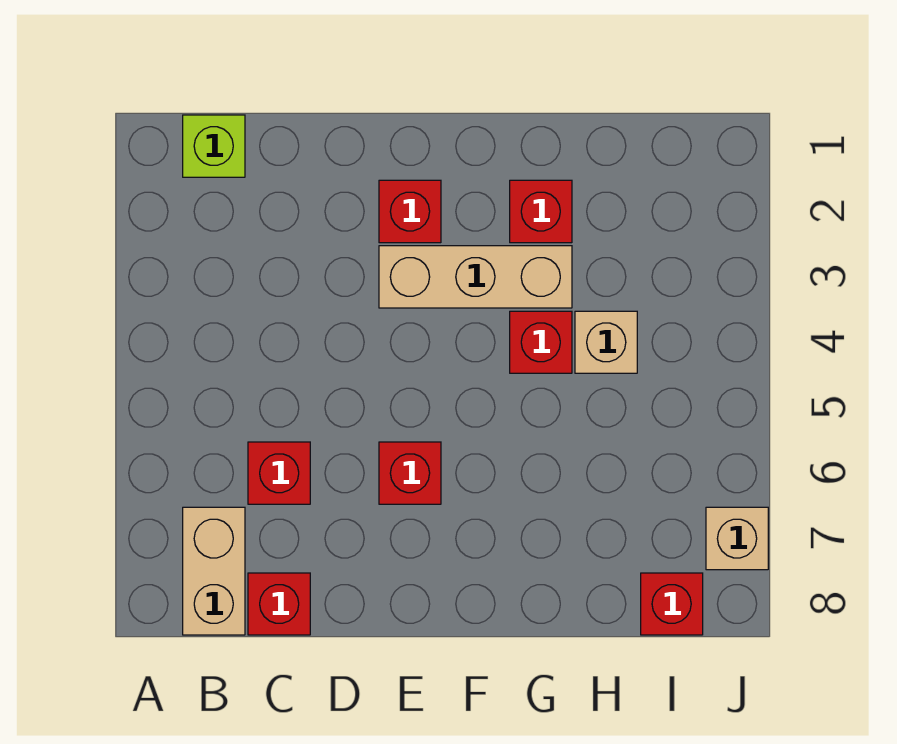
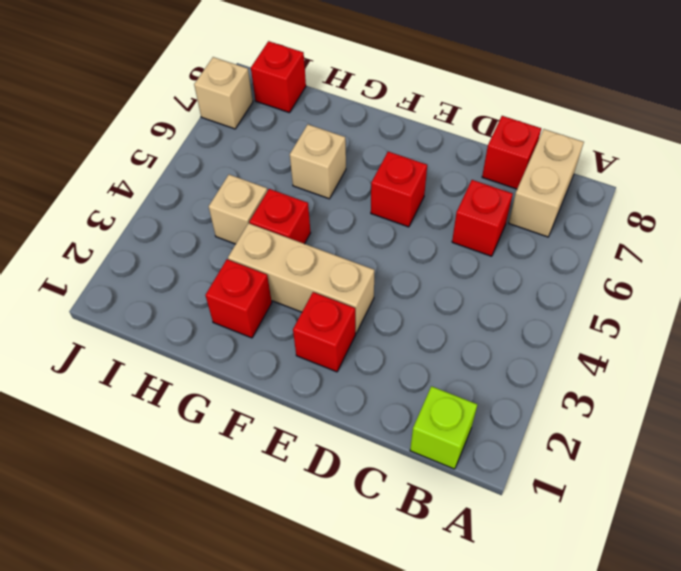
none -> tan 1x1 brick [290,125,346,199]

